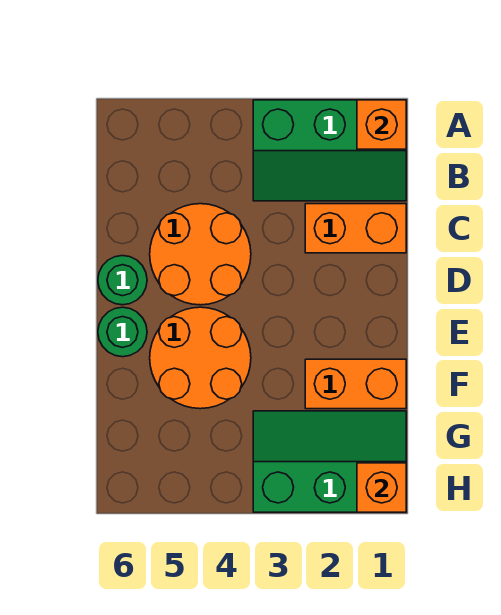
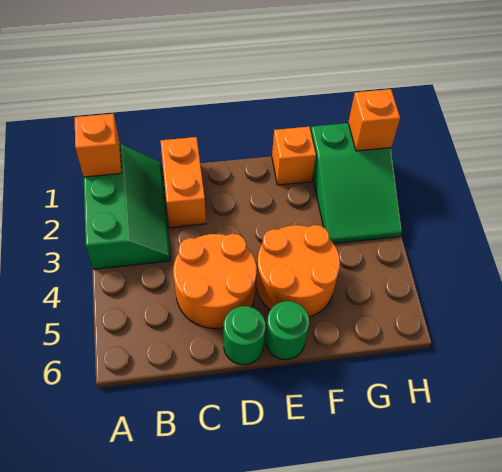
orange 1x2 brick [305,359,406,409] -> orange 1x1 brick [272,127,316,185]
green 2x3 slope [253,411,406,512] -> green 2x3 slope turned to [311,123,402,244]

